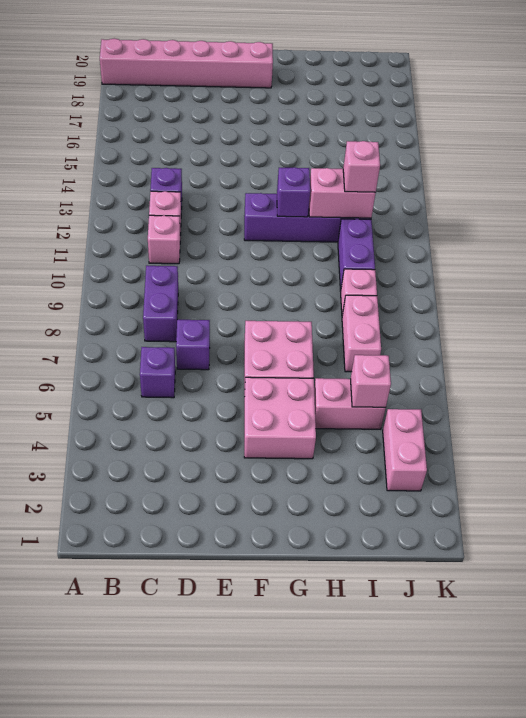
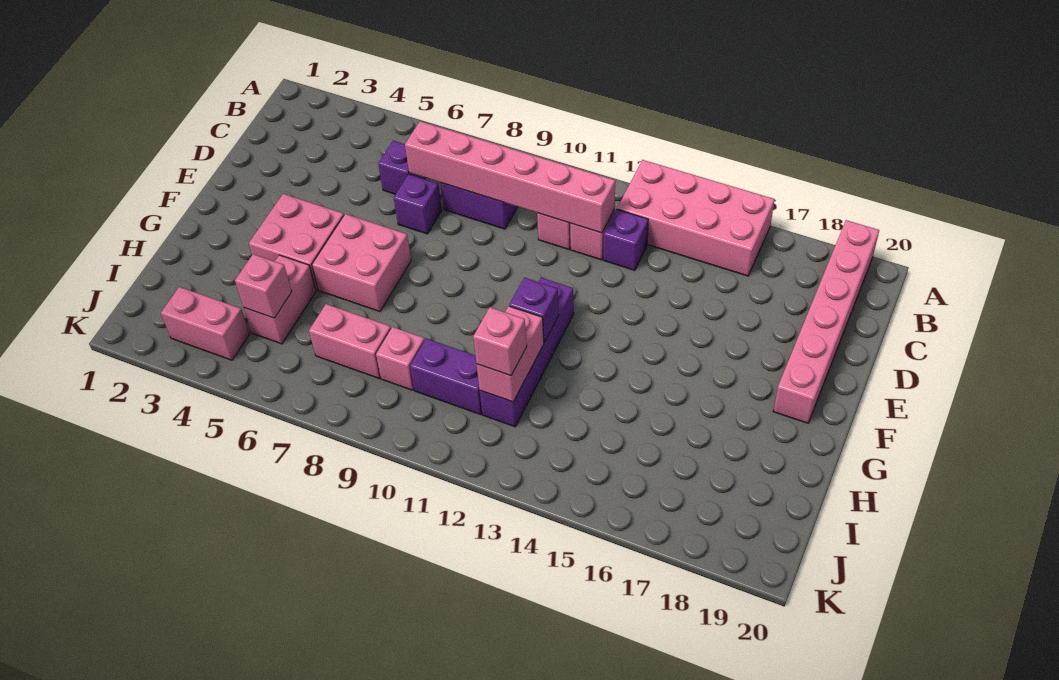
none -> pink 2x4 brick [617,160,774,276]
none -> pink 1x6 brick [405,121,615,233]

